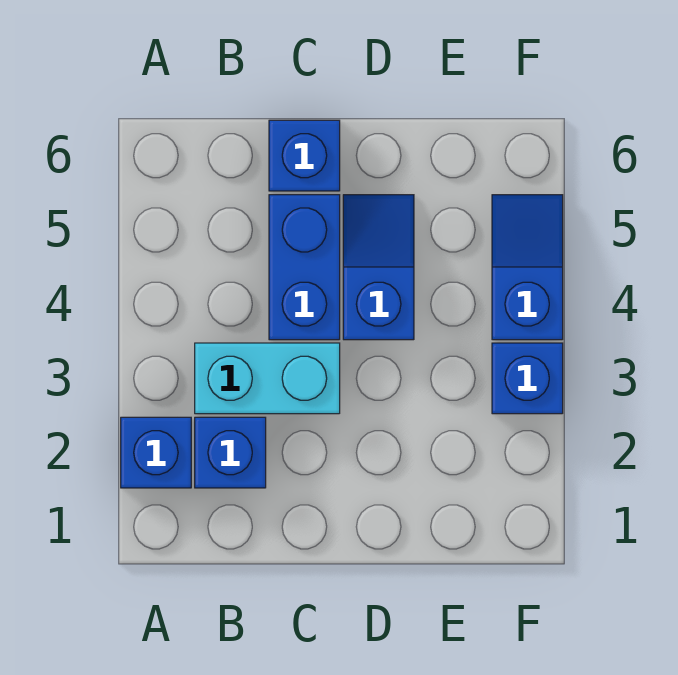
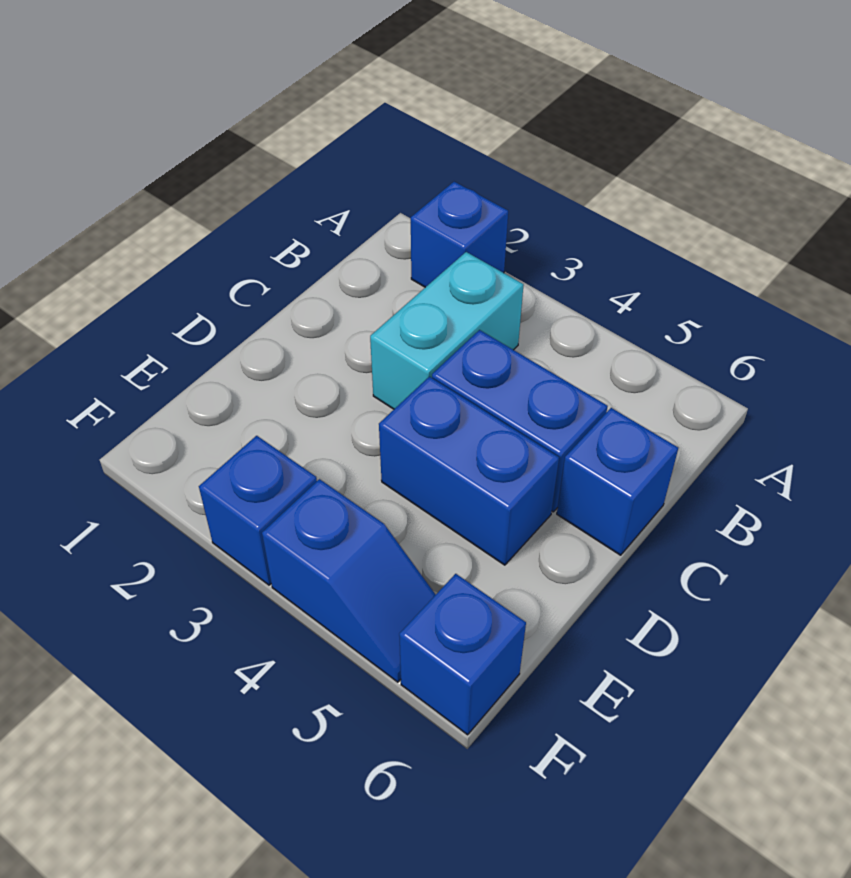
blue 1x1 brick [195,417,266,488] -> blue 1x1 brick moved to [399,574,526,735]
blue 1x2 slope [343,195,414,340] -> blue 1x2 brick [379,377,559,565]

